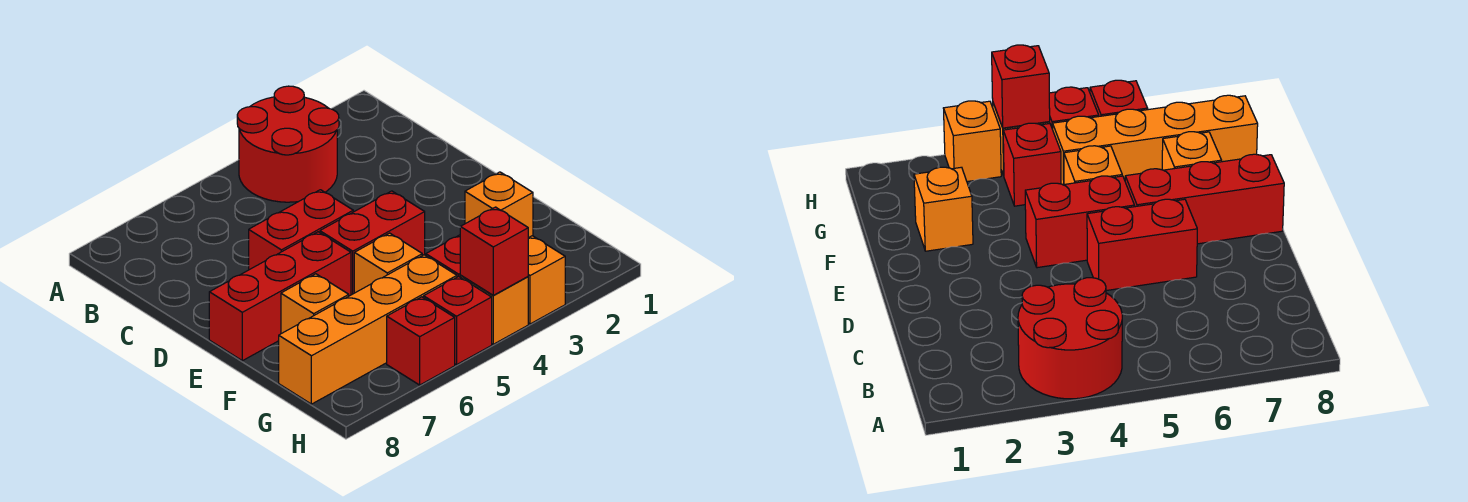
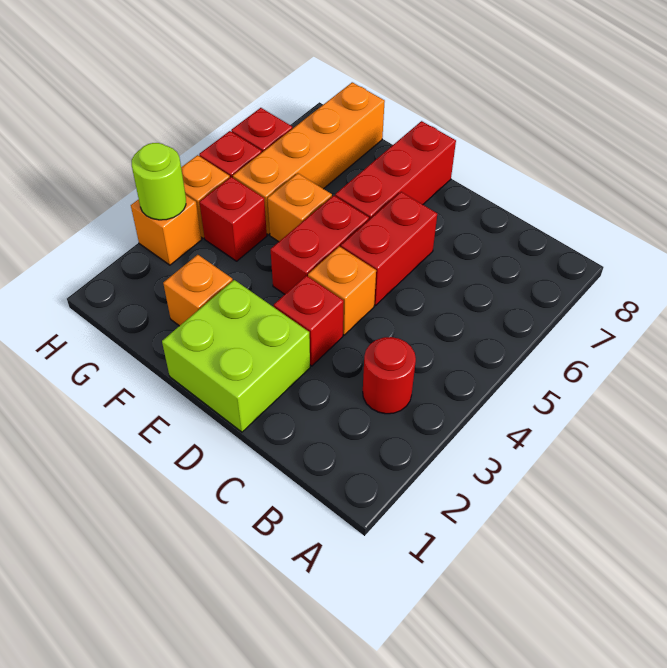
red 2x2 round brick [237,86,339,202] -> red 1x1 round brick [363,337,416,414]
none -> lime 2x2 brick [162,280,310,432]
orange 1x1 brick [281,274,349,334] -> orange 1x1 brick moved to [308,246,376,335]
none -> lime 1x1 round brick [132,143,186,220]
red 1x1 brick [460,207,528,295] -> red 1x1 brick moved to [274,276,344,366]

